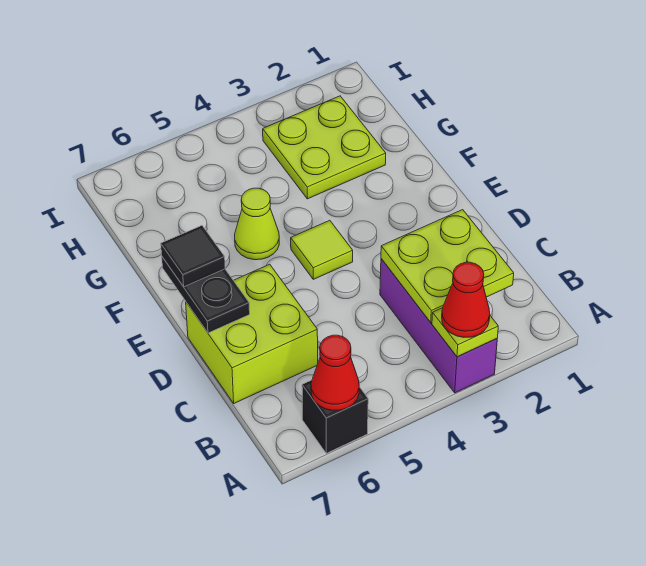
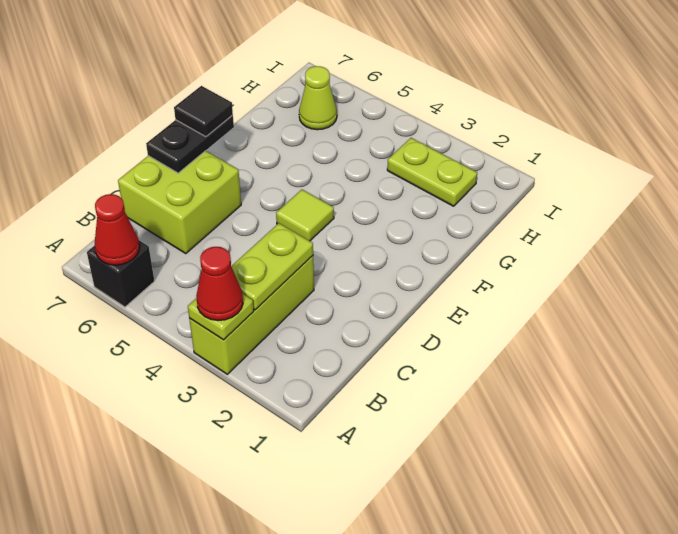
purple 1x3 brick [380,259,497,393] -> lime 1x3 brick [189,256,314,374]
lime 2x2 plate [381,210,514,322] -> lime 1x2 plate [231,223,313,310]
lime 1x1 cone [235,188,279,260] -> lime 1x1 cone moved to [299,66,337,130]
lime 2x2 plate [263,96,386,199] -> lime 1x2 plate [387,138,477,206]

